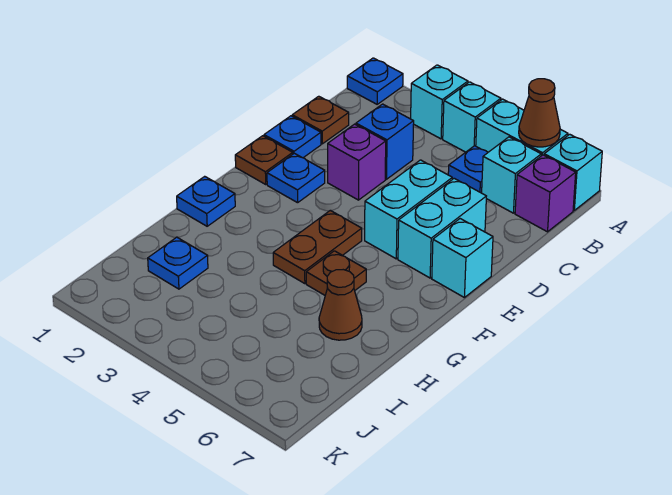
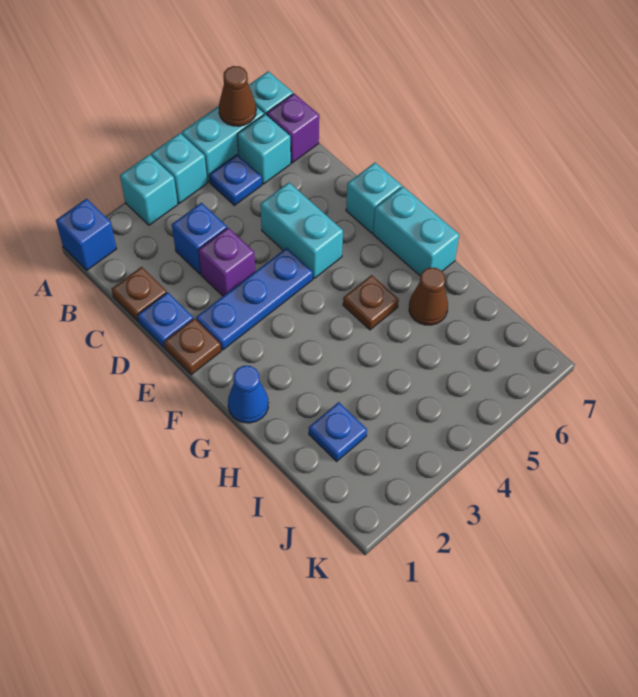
blue 1x1 plate [347,58,403,104] -> blue 1x1 brick [56,199,117,270]
cyan 1x2 brick [398,178,486,278] -> cyan 1x2 brick moved to [373,187,459,276]
blue 1x1 plate [267,153,325,203] -> blue 1x3 plate [196,248,313,350]
brown 1x2 plate [273,210,362,284] -> none
blue 1x1 plate [177,176,235,226] -> blue 1x1 cone [228,366,268,423]

